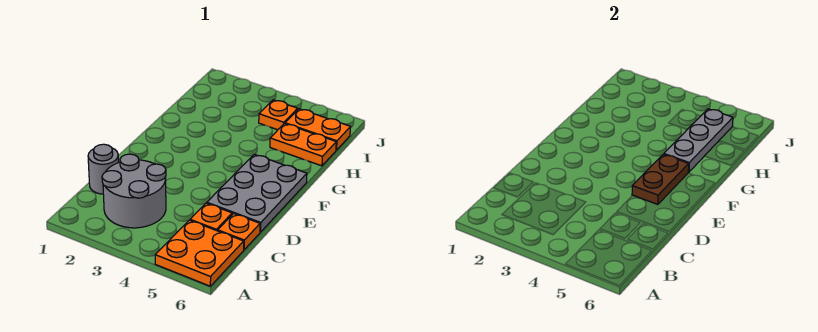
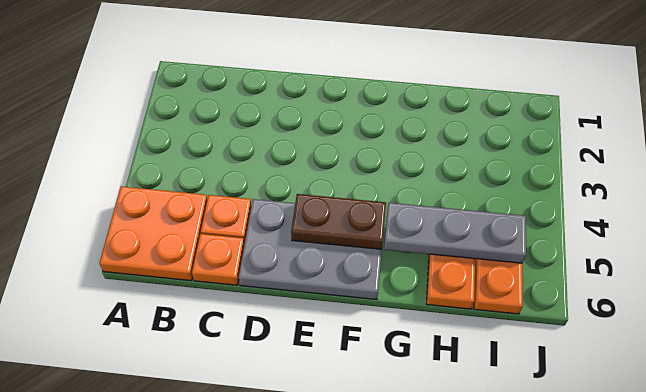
grey 2x2 round brick [102,154,166,228] -> none
grey 1x1 round brick [88,144,118,194] -> none
orange 1x1 plate [259,100,298,130] -> none

